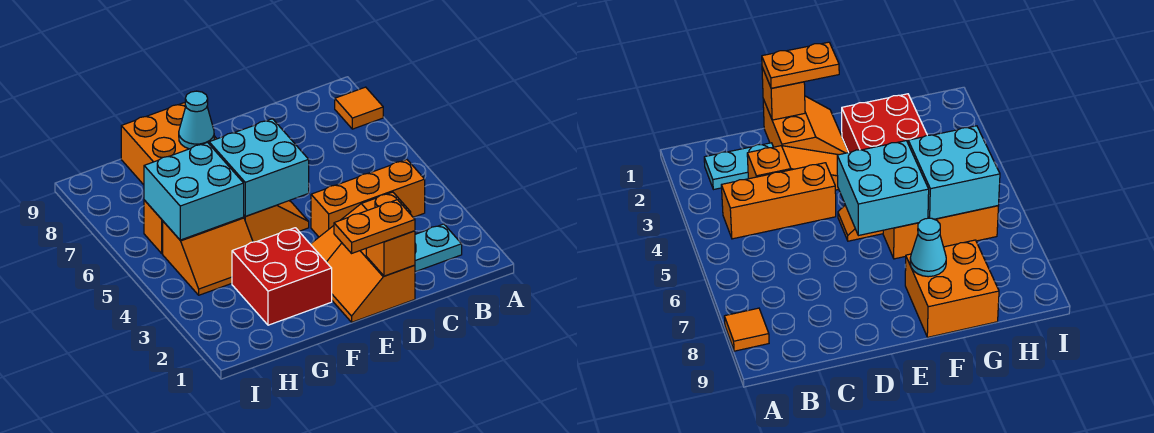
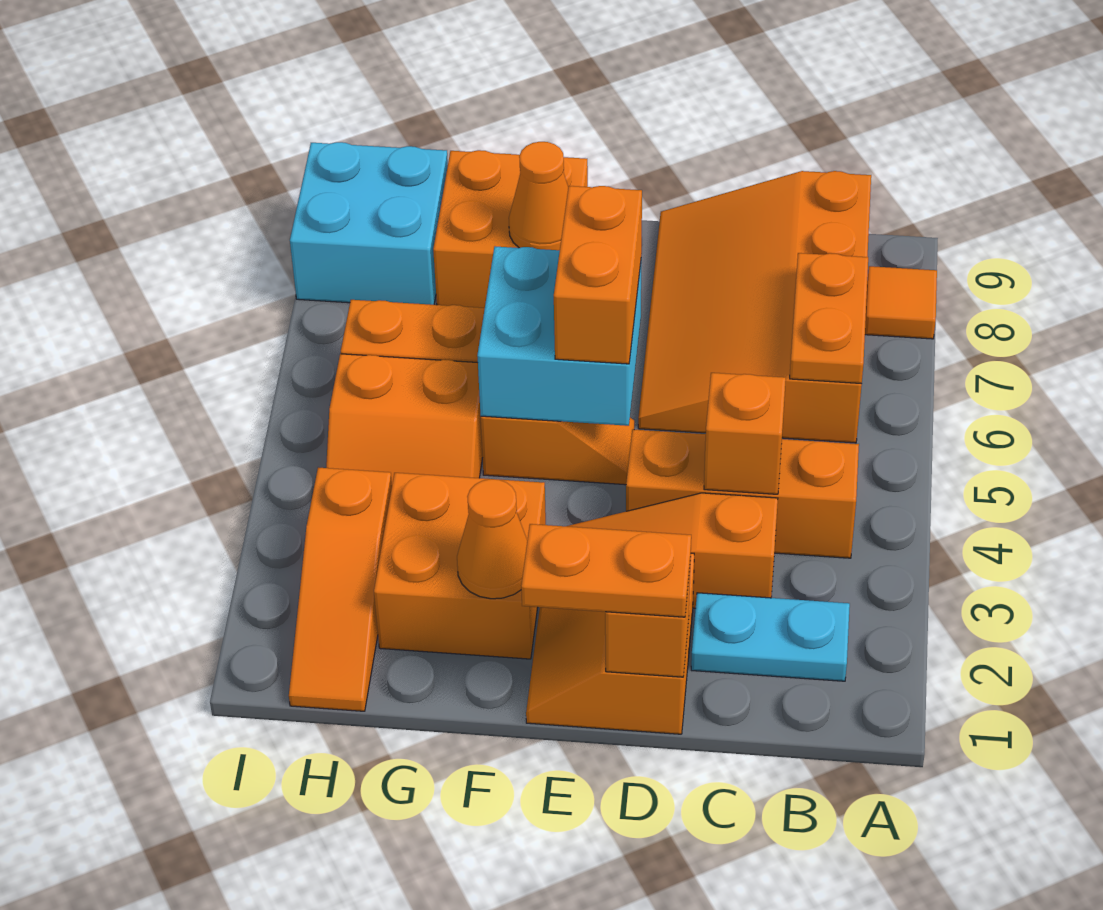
none -> orange 3x4 slope [638,171,871,443]
none -> orange 1x2 plate [790,253,868,384]
none -> orange 1x1 brick [704,373,786,494]
none -> orange 1x2 brick [554,186,642,364]
red 2x2 brick [232,228,332,325] -> orange 2x2 brick [374,473,546,659]
none -> orange 1x1 cone [457,479,527,599]
cyan 1x1 cone [179,91,214,149] -> orange 1x1 cone [509,142,568,250]
cyan 2x2 brick [144,143,244,240] -> cyan 2x2 brick moved to [290,142,448,305]
none -> orange 1x3 slope [289,468,392,711]

